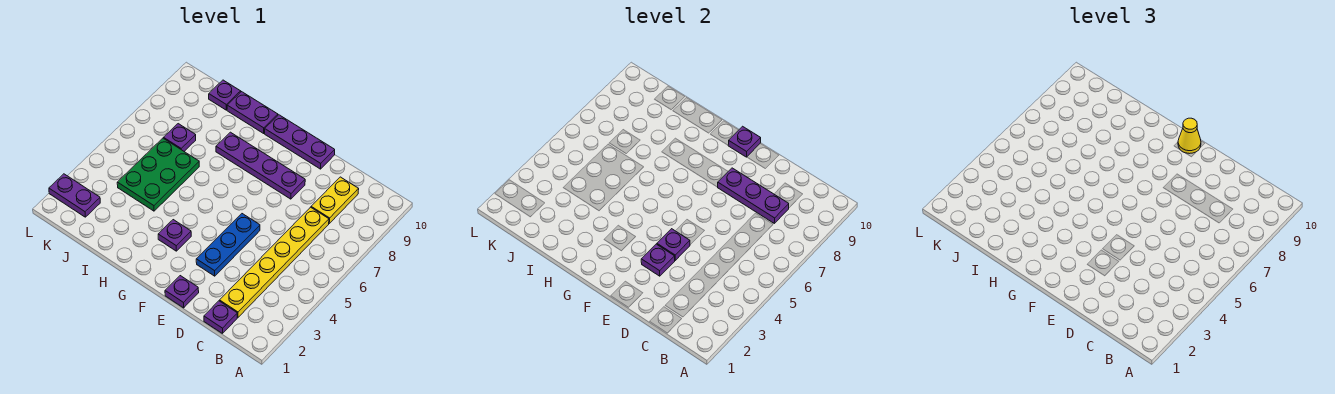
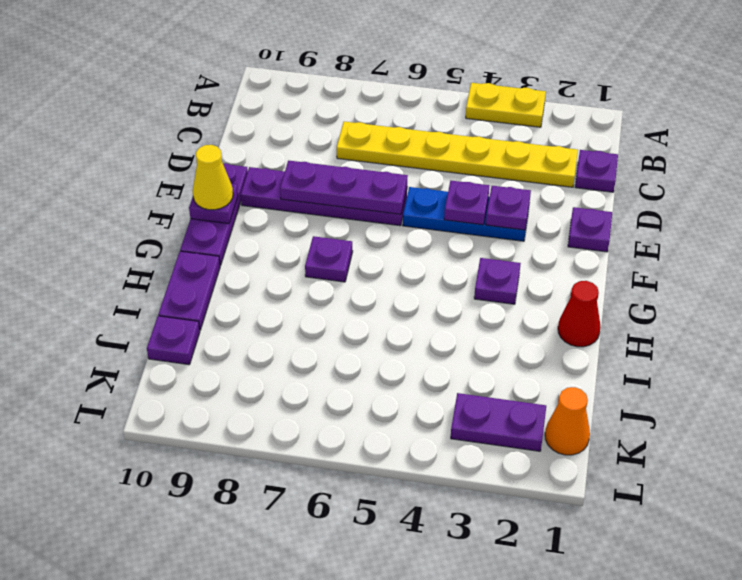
yellow 1x2 plate [311,177,359,223] -> yellow 1x2 plate moved to [466,83,546,127]
purple 1x3 plate [718,168,789,223] -> purple 1x3 plate turned to [280,161,408,214]
purple 1x4 plate [216,132,305,199] -> purple 1x4 plate turned to [241,167,407,226]
none -> red 1x1 cone [558,281,601,347]
green 2x3 plate [117,138,199,211] -> none
purple 1x1 plate [164,124,196,151] -> purple 1x1 plate moved to [305,236,353,282]
none -> orange 1x1 cone [545,387,590,455]
purple 1x2 plate [49,174,100,217] -> purple 1x2 plate turned to [451,393,546,451]

